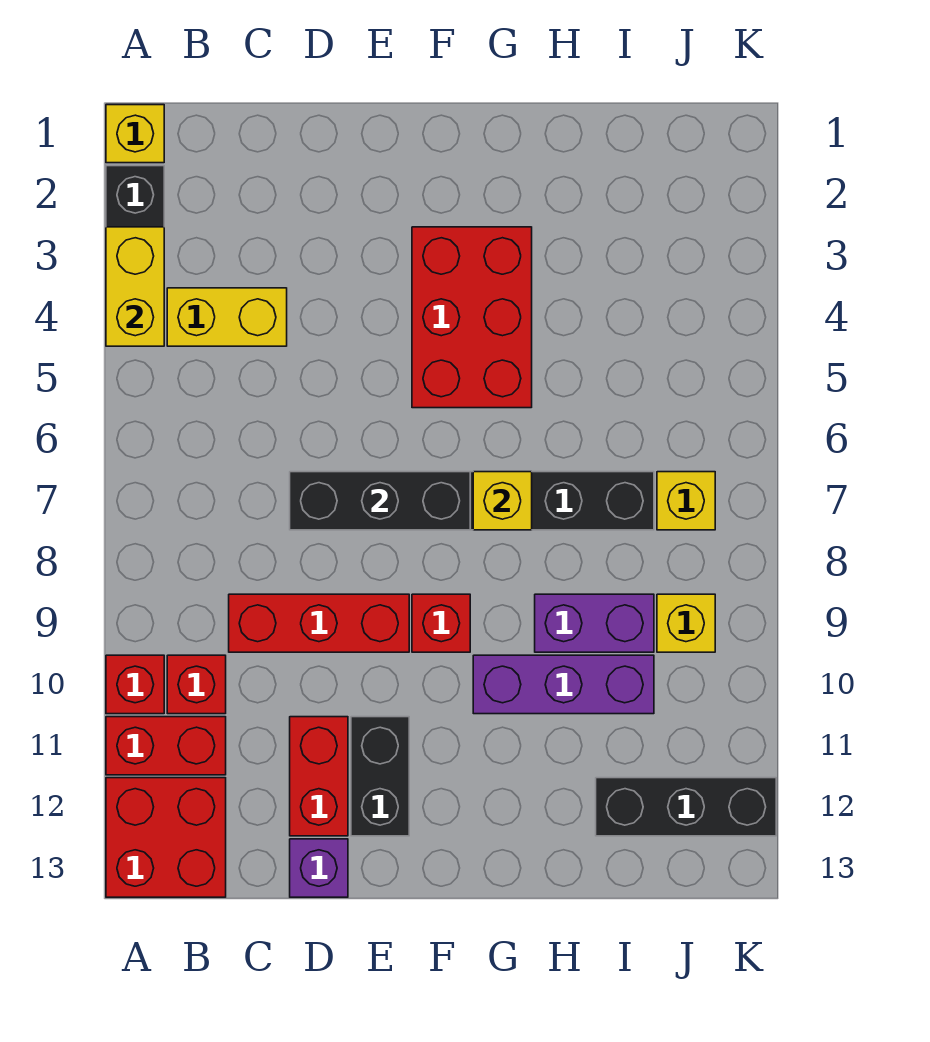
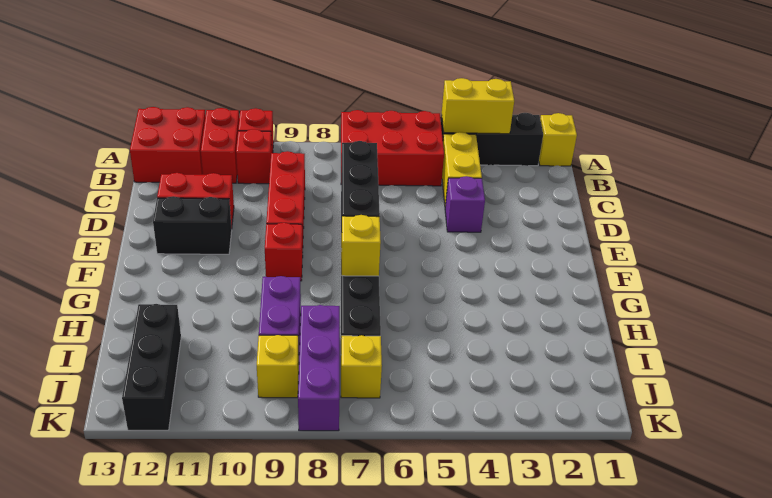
purple 1x1 brick [290,839,348,897] -> purple 1x1 brick moved to [445,176,485,232]
red 2x3 brick [412,227,532,408] -> red 2x3 brick moved to [341,110,444,186]
purple 1x3 brick [473,655,654,714] -> purple 1x3 brick moved to [298,305,340,431]

